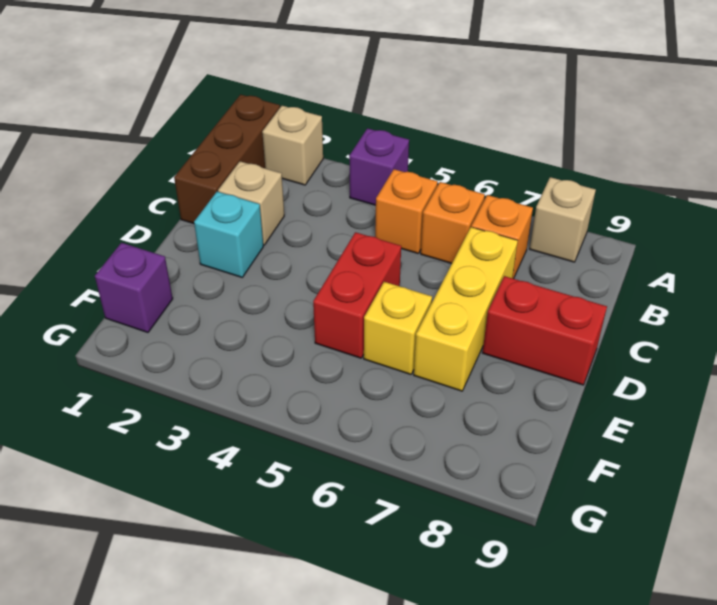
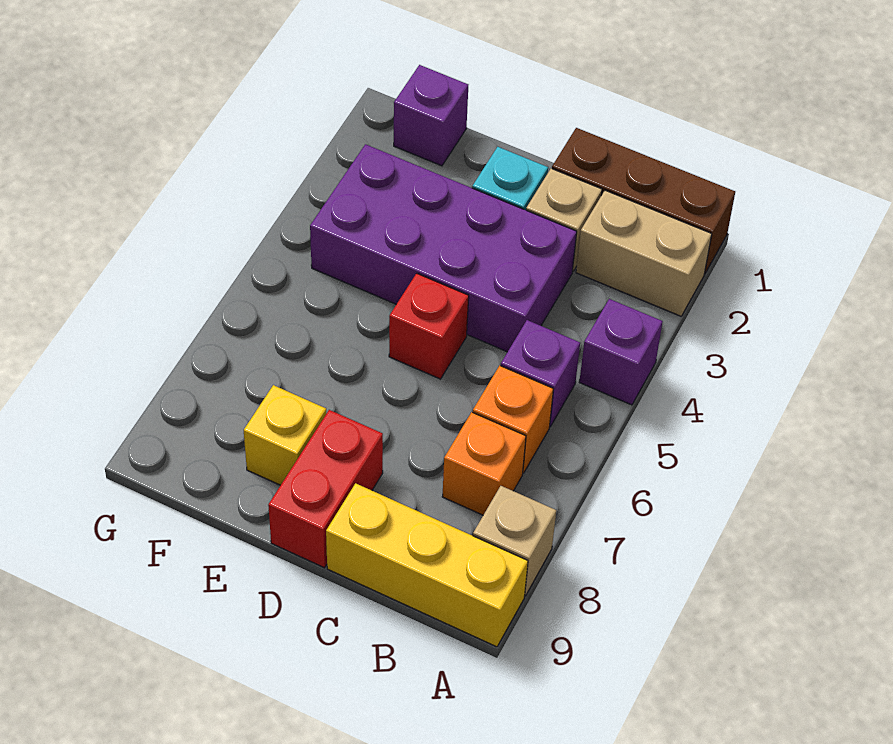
tan 1x1 brick [262,106,323,185] -> tan 1x2 brick [576,190,712,316]
orange 1x1 brick [375,169,438,253] -> purple 1x1 brick [501,320,580,427]
none -> purple 2x4 brick [310,144,577,352]
yellow 1x3 brick [414,227,518,391] -> yellow 1x3 brick moved to [326,483,528,647]
red 1x2 brick [313,232,401,358] -> red 1x1 brick [389,273,469,379]
yellow 1x1 brick [364,282,432,374] -> yellow 1x1 brick moved to [244,385,326,485]

